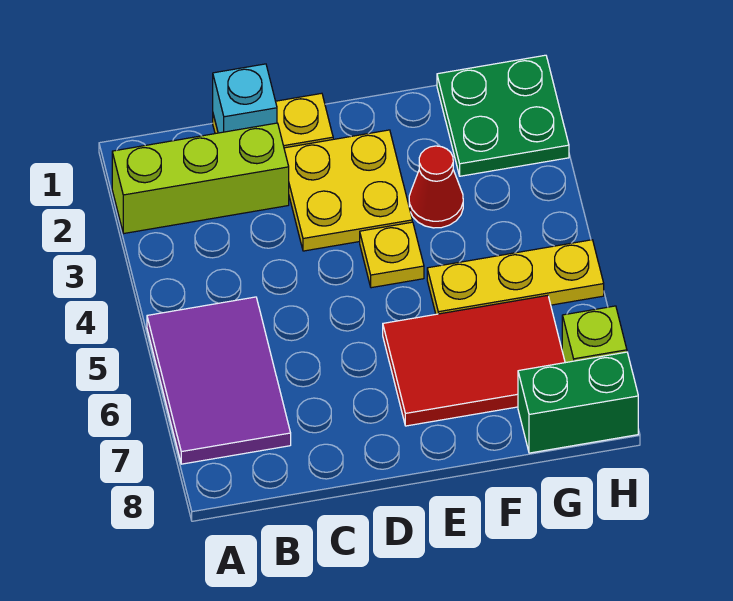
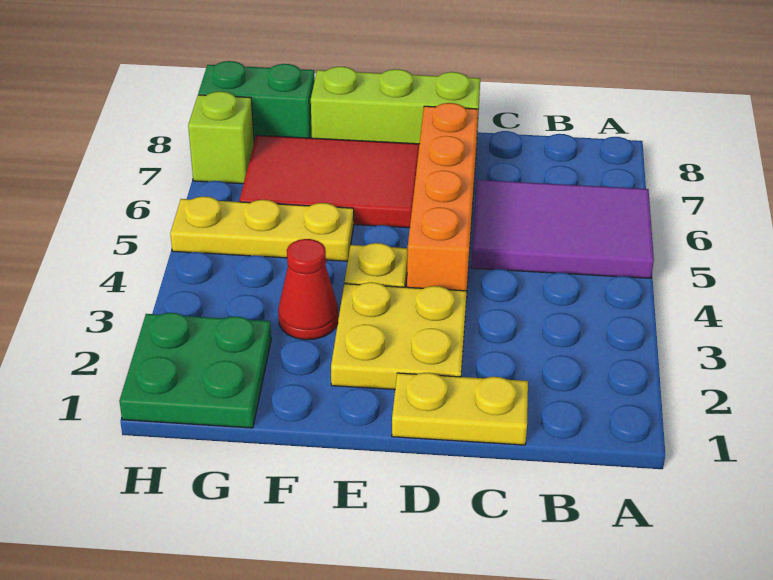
lime 1x3 brick [112,123,289,233] -> lime 1x3 brick moved to [311,67,480,149]
purple 2x3 tile [147,297,291,464] -> purple 2x3 tile turned to [471,180,654,278]
cyan 1x1 brick [213,64,277,133] -> none
none -> orange 1x4 brick [407,103,478,297]

